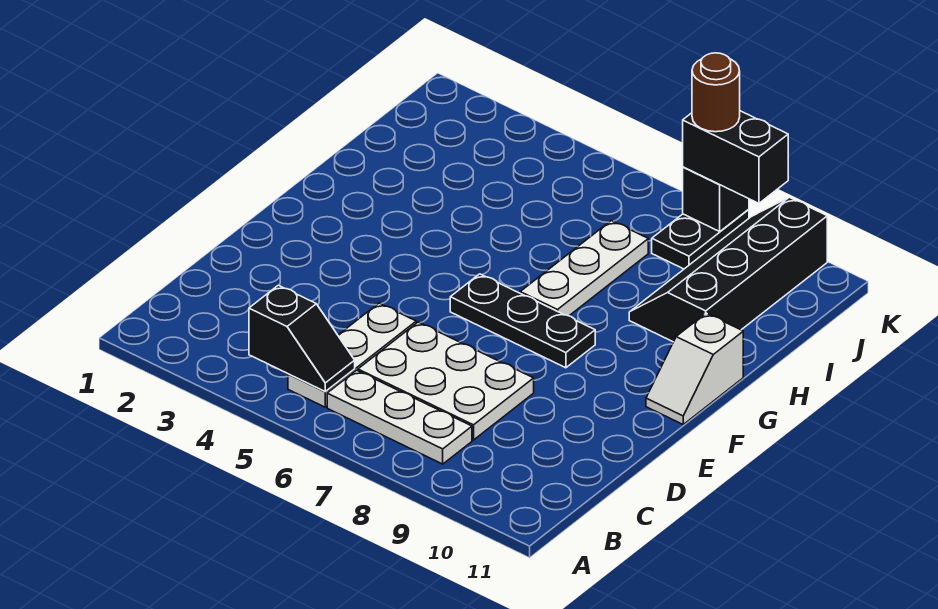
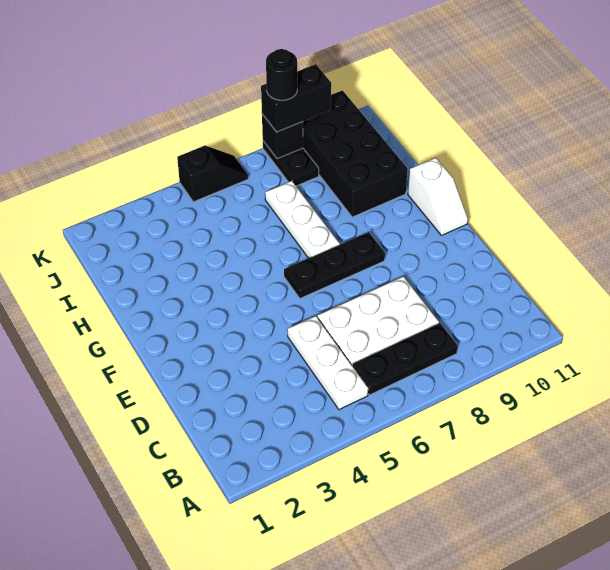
black 1x2 slope [249,285,355,392] -> black 1x2 slope moved to [177,146,248,202]
white 1x3 plate [327,370,472,464] -> black 1x3 plate [352,323,458,395]
black 2x4 slope [629,197,827,342] -> black 2x4 brick [303,90,408,217]
brown 1x1 round brick [692,53,740,132] -> black 1x1 round brick [266,49,297,100]

